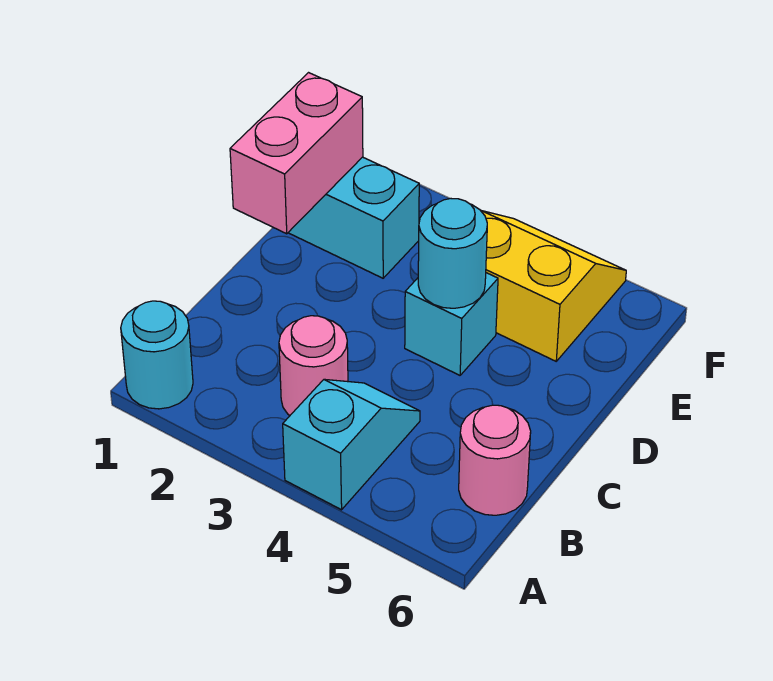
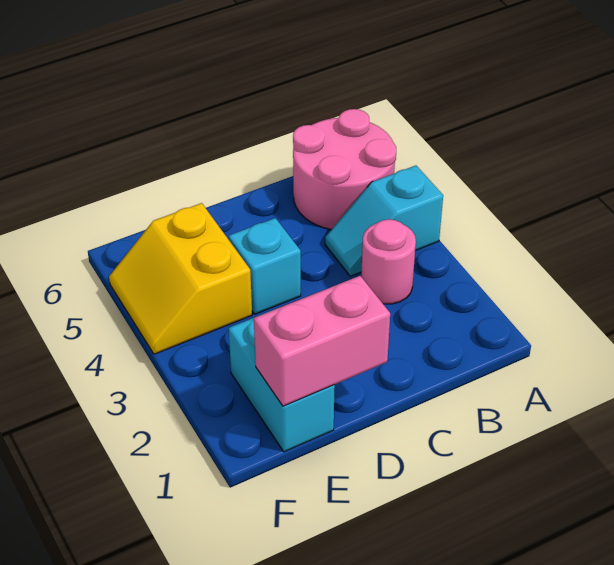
cyan 1x1 round brick [121,301,193,409] -> none
pink 1x1 round brick [459,405,531,515] -> pink 2x2 round brick [293,109,396,229]
cyan 1x1 round brick [418,199,487,308] -> none

